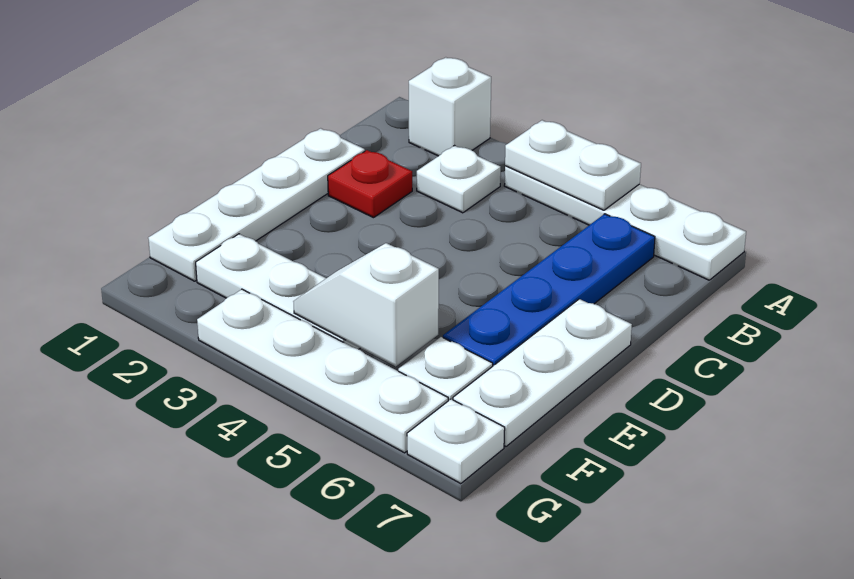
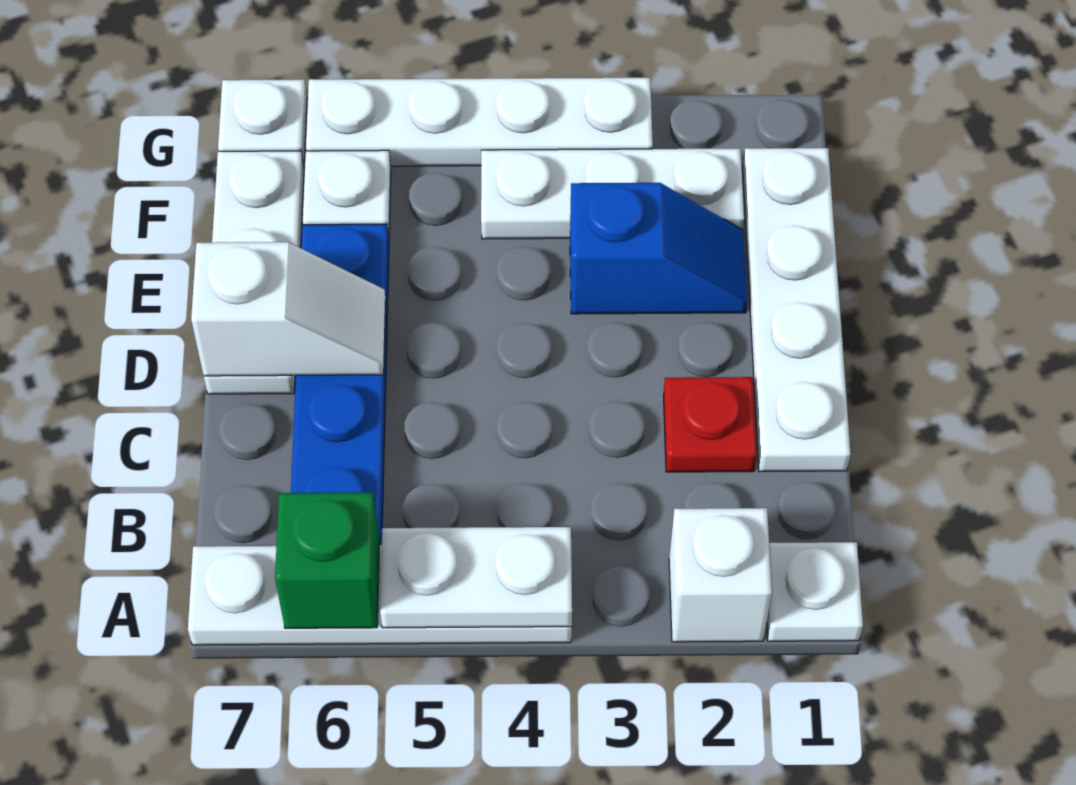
none -> green 1x1 brick [275,493,379,628]
white 1x1 plate [417,146,501,213] -> white 1x1 plate moved to [767,542,863,641]
none -> blue 1x2 slope [570,183,747,314]
white 1x2 slope [293,243,439,366] -> white 1x2 slope moved to [191,242,386,376]

